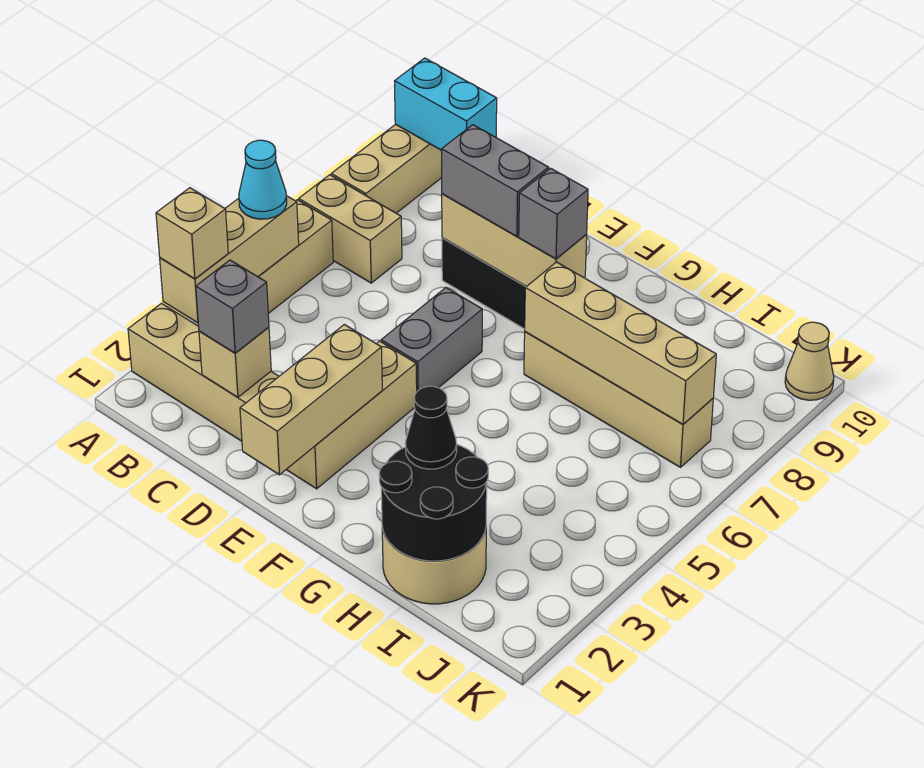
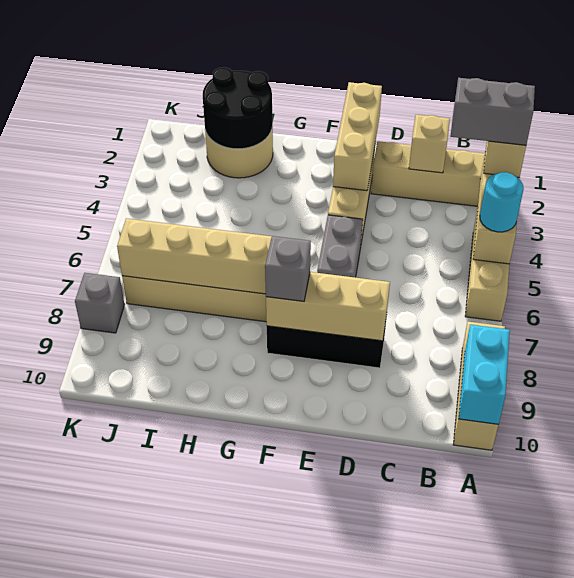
cyan 1x1 cone [239,140,287,219] -> cyan 1x1 round brick [480,172,524,232]
tan 1x2 brick [299,175,402,283] -> none
cyan 1x2 brick [395,58,497,150] -> cyan 1x2 brick turned to [459,325,510,424]
grey 1x1 brick [196,260,269,353] -> grey 1x1 brick moved to [75,273,125,333]
grey 1x2 brick [442,125,549,236] -> grey 1x2 brick moved to [450,78,535,145]
black 1x1 cone [405,386,457,469] -> none
tan 1x1 cone [785,322,834,400] -> none

